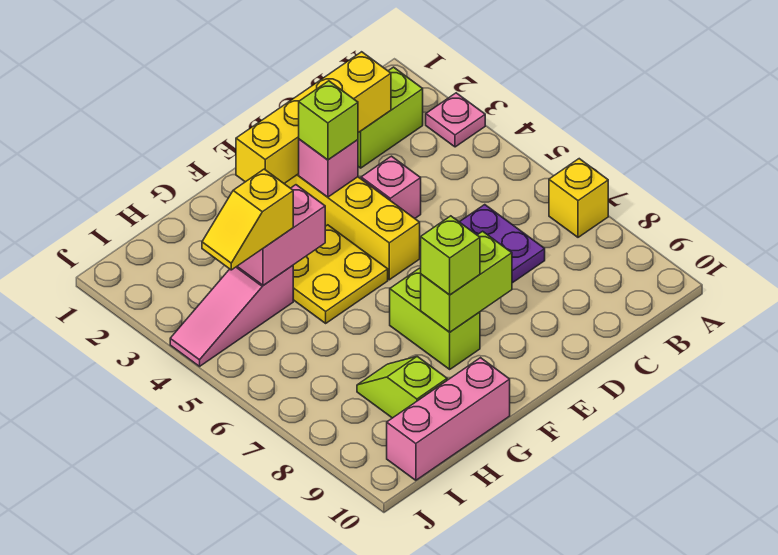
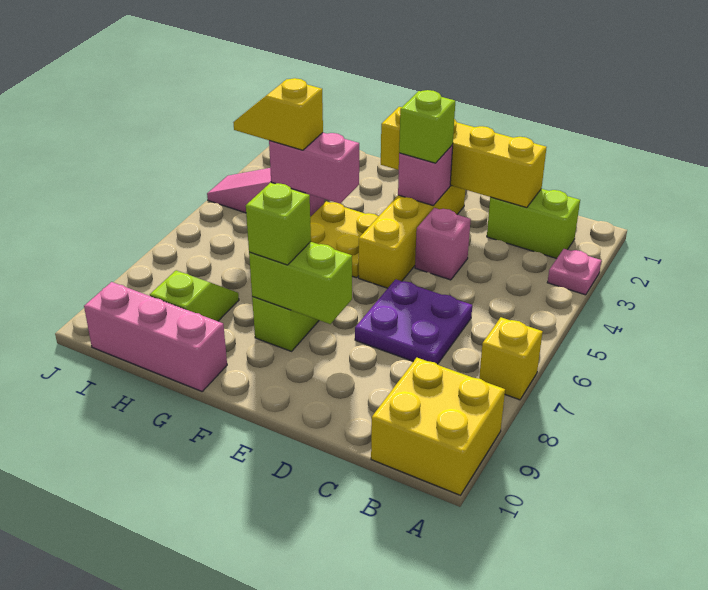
none -> yellow 2x2 brick [371,358,505,495]

